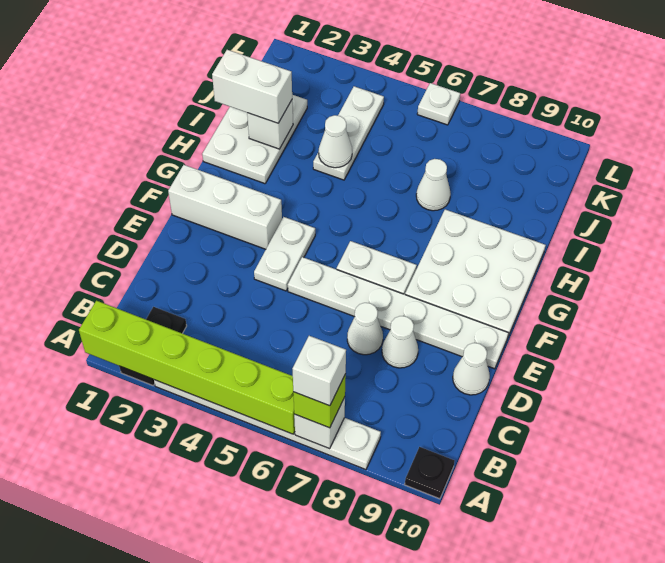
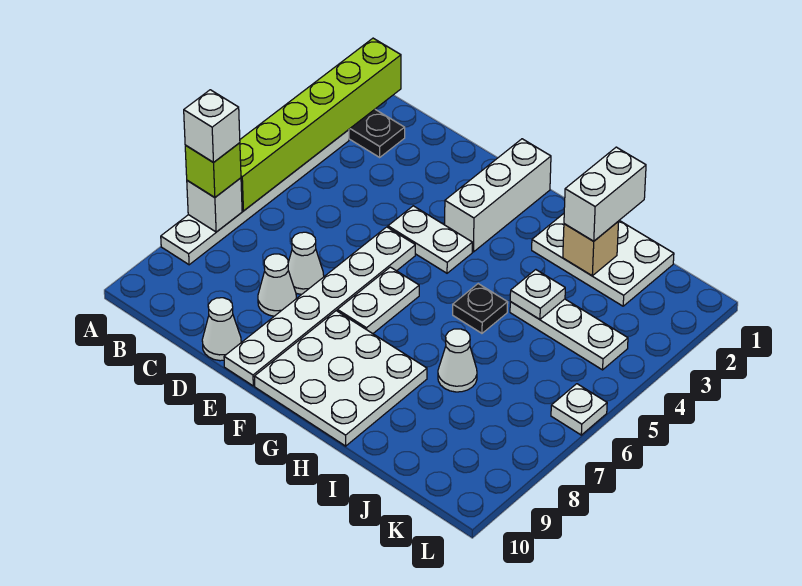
black 1x1 plate [405,447,455,499] -> black 1x1 plate moved to [453,284,508,333]
white 1x1 brick [247,100,293,149] -> tan 1x1 brick [563,221,619,276]
white 1x1 cone [319,115,352,168] -> white 1x1 plate [510,270,565,319]

